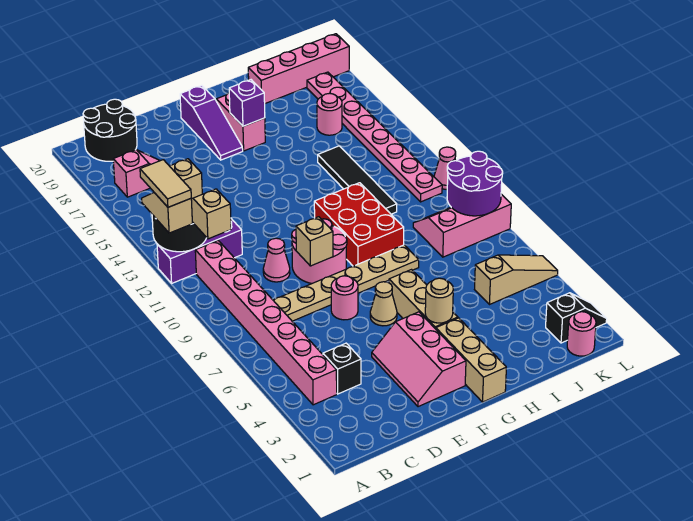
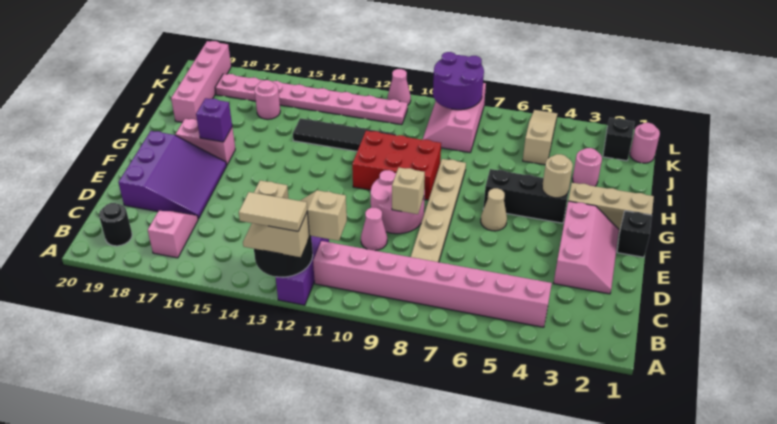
black 2x2 round brick [83,99,137,161] -> black 1x1 round brick [99,203,132,246]
black 1x1 brick [323,343,361,394] -> black 1x1 brick moved to [617,211,652,257]
pink 2x3 slope [372,312,466,407] -> pink 2x3 slope turned to [554,201,619,294]
pink 1x1 round brick [331,276,358,320] -> pink 1x1 round brick moved to [572,148,602,186]
purple 1x3 slope [180,85,243,160] -> purple 3x3 slope [118,131,227,219]
tan 1x3 brick [389,270,458,329] -> black 1x3 brick [483,169,568,223]

